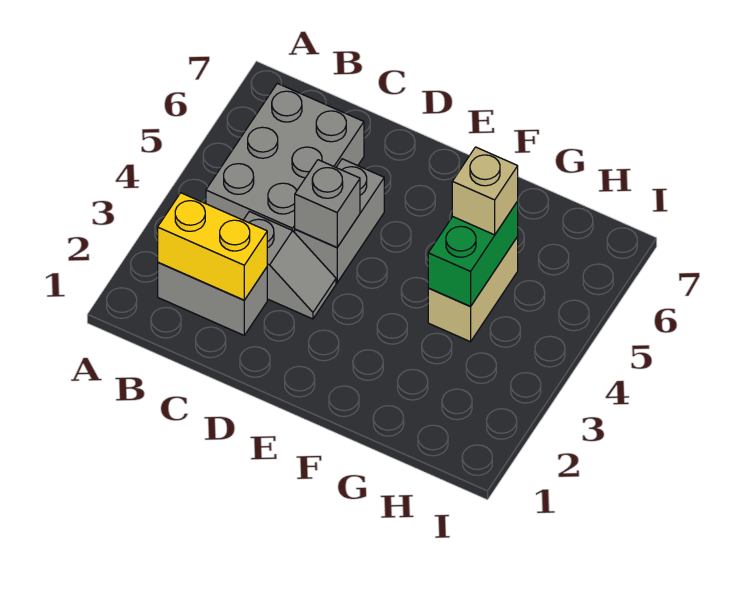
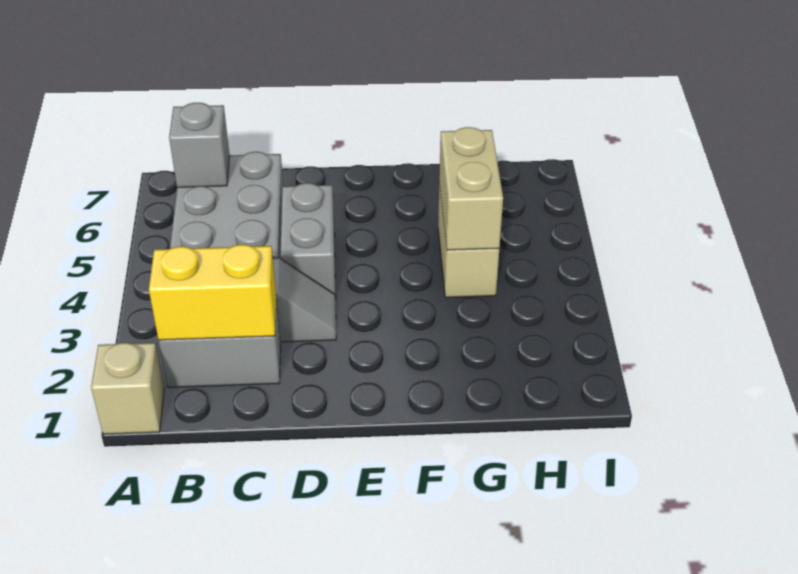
grey 1x1 brick [295,160,360,247] -> grey 1x1 brick moved to [169,103,230,187]
green 1x2 brick [428,201,518,307] -> tan 1x2 brick [439,127,503,250]
tan 1x1 brick [452,147,518,235] -> tan 1x1 brick moved to [91,343,164,434]

